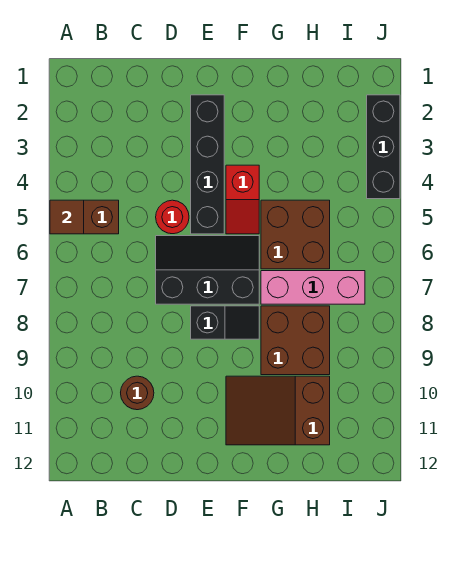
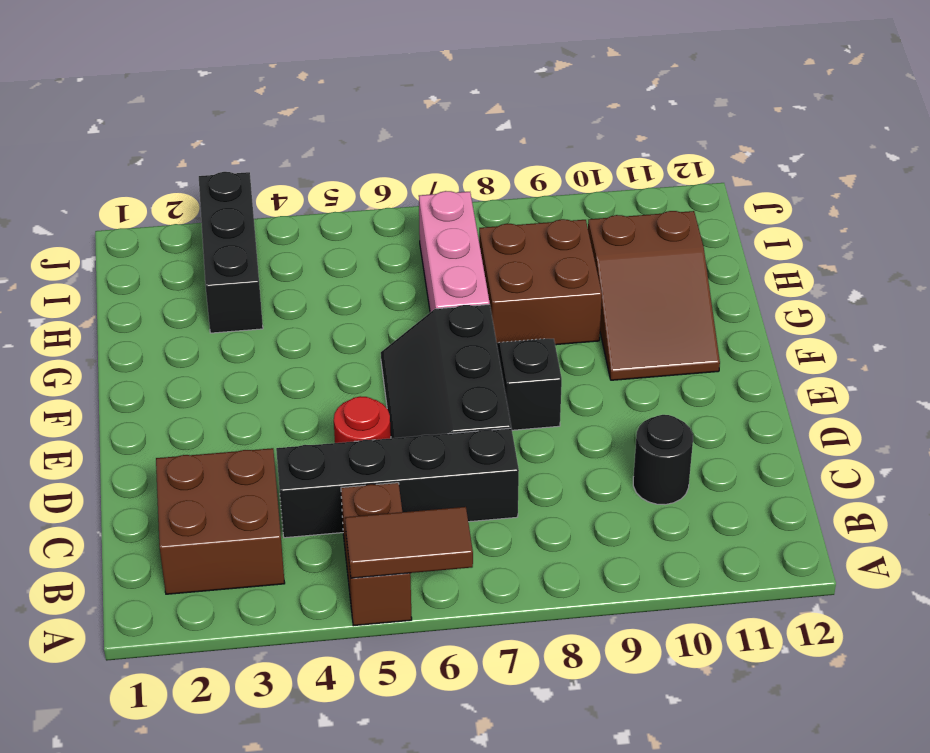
brown 1x1 tile [50,200,84,234] -> brown 1x2 tile [345,507,473,578]
brown 1x1 round brick [121,376,154,410] -> black 1x1 round brick [633,415,693,505]
black 1x4 brick [191,95,224,234] -> black 1x4 brick moved to [276,428,519,538]
red 1x2 slope [226,165,259,234] -> none
brown 2x2 brick [261,200,330,269] -> brown 2x2 brick moved to [156,448,285,594]
black 1x3 brick [367,95,400,199] -> black 1x3 brick turned to [199,172,263,333]

